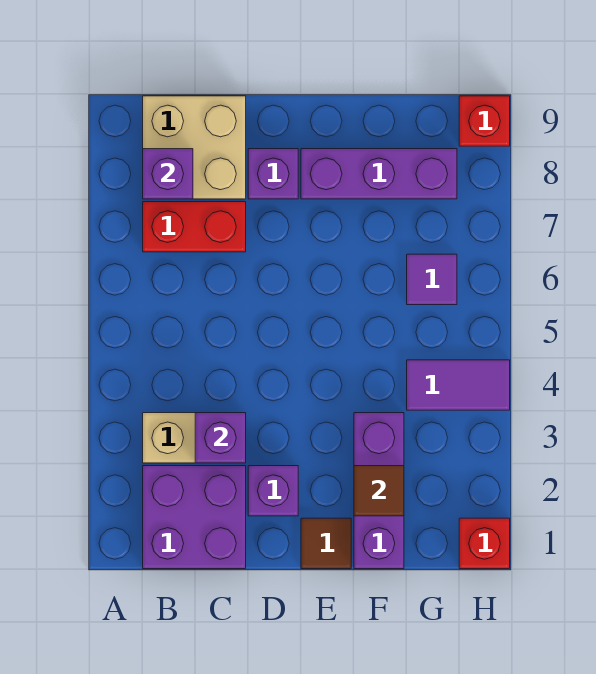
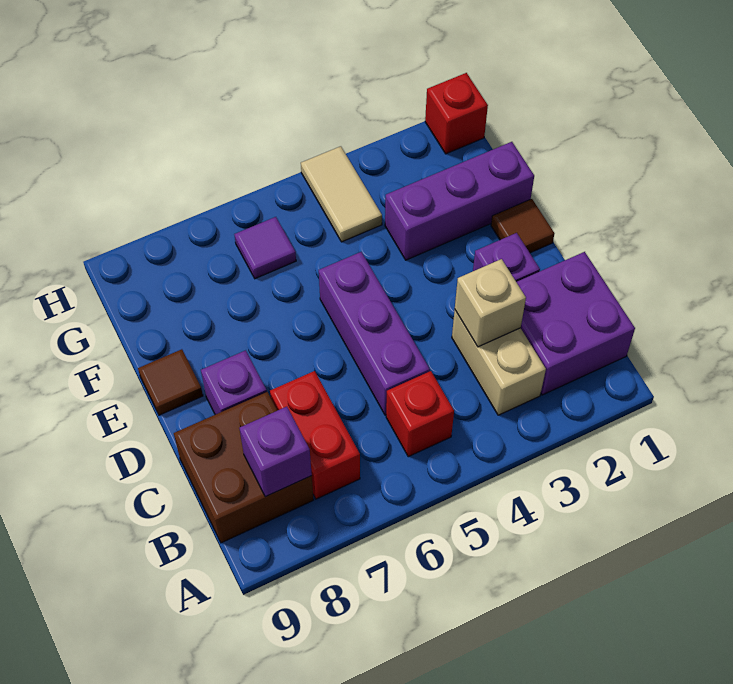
tan 2x2 brick [143,96,246,199] -> brown 2x2 brick [174,392,314,543]
purple 1x1 brick [195,413,246,463] -> tan 1x1 brick [455,259,526,347]
purple 1x3 brick [301,149,457,199] -> purple 1x3 brick moved to [319,252,430,415]
brown 1x1 tile [354,466,404,516] -> brown 1x1 tile moved to [138,349,203,415]
purple 1x2 tile [407,360,510,410] -> tan 1x2 tile [301,146,382,242]
red 1x1 brick [459,96,510,146] -> red 1x1 brick moved to [386,371,454,457]

